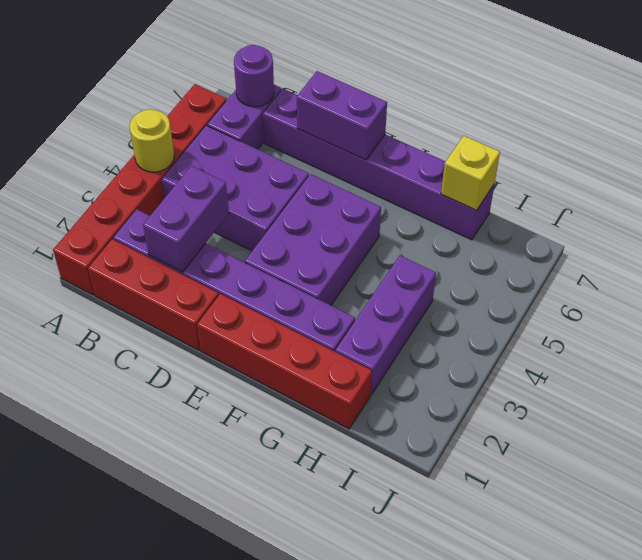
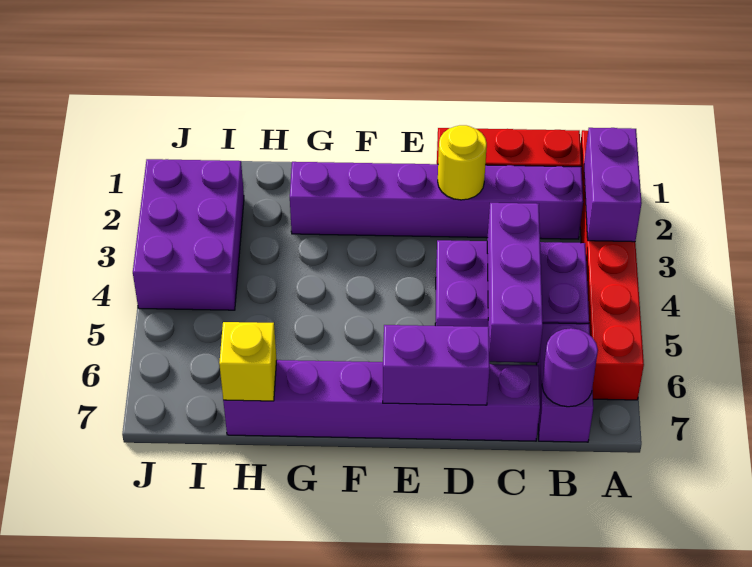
yellow 1x1 round brick [129,109,174,172] -> yellow 1x1 round brick moved to [438,125,487,200]
purple 1x2 brick [143,166,229,272] -> purple 1x2 brick moved to [584,128,642,242]
red 1x4 brick [197,294,372,429] -> none
purple 2x3 brick [245,174,381,305] -> purple 2x3 brick moved to [133,159,244,310]
purple 1x3 brick [335,256,436,395] -> purple 1x3 brick moved to [487,203,543,363]

